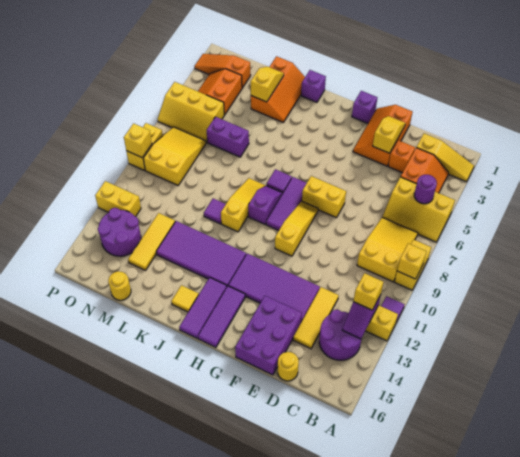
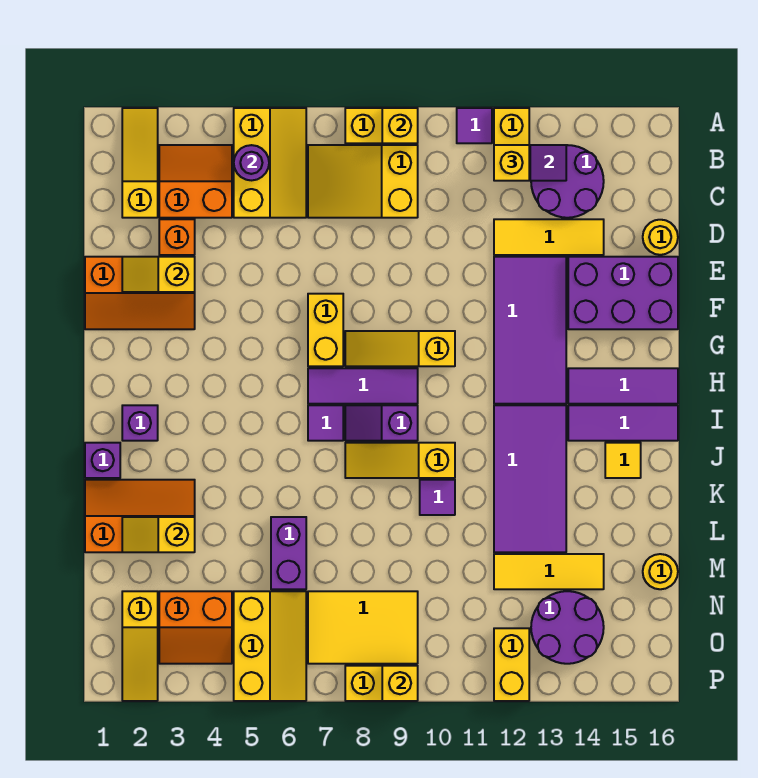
purple 1x1 brick [352,91,377,123] -> purple 1x1 brick moved to [122,405,158,441]
orange 1x3 slope [194,54,251,88] -> yellow 1x3 slope [122,591,158,701]
yellow 2x3 slope [143,127,206,185] -> yellow 2x3 tile [308,591,418,664]

